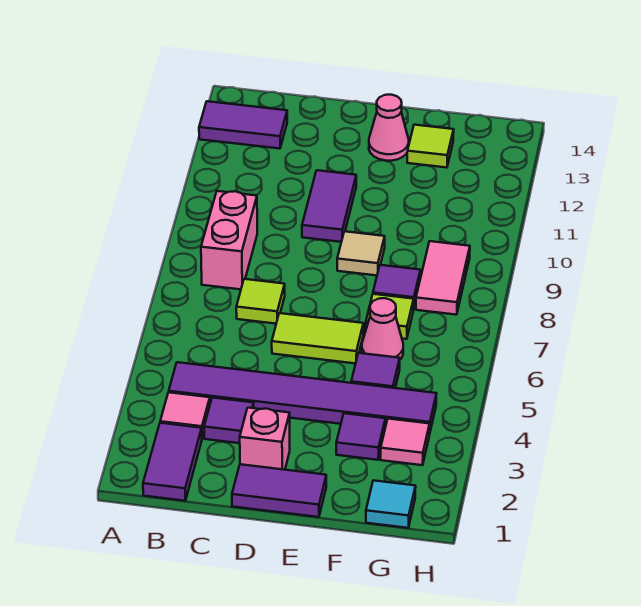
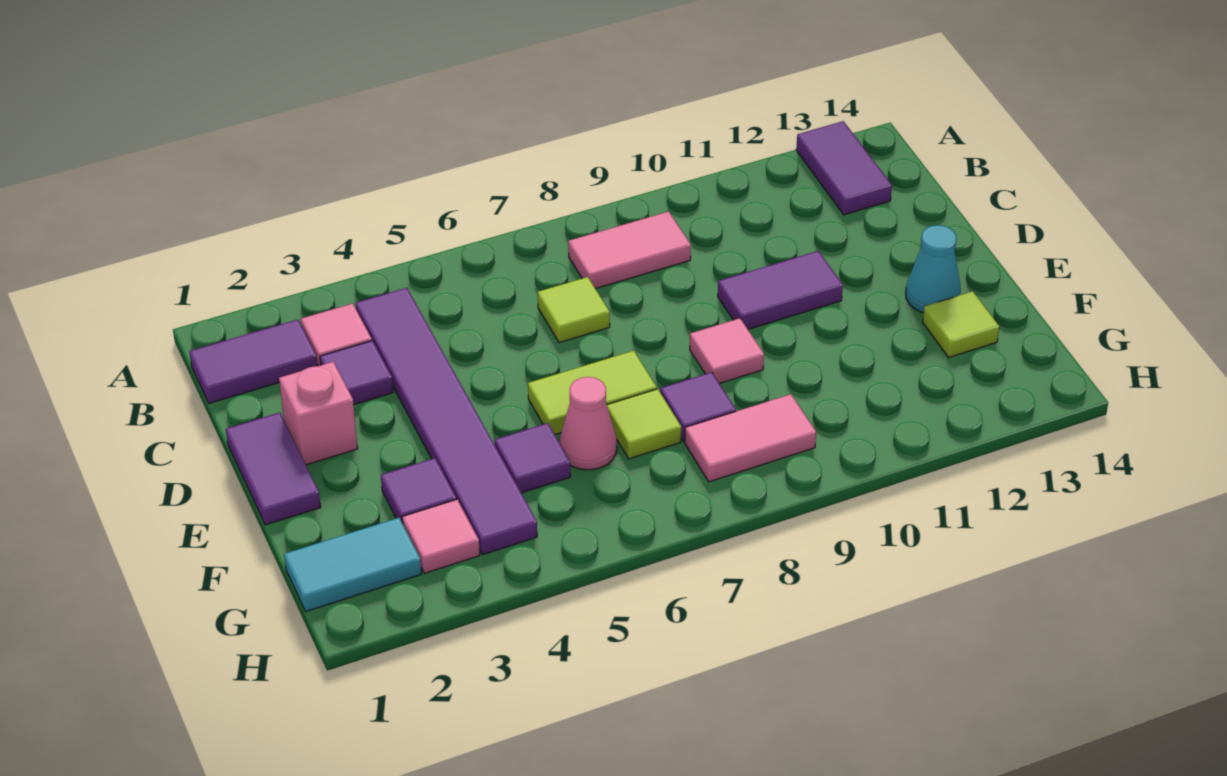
pink 1x2 brick [201,191,257,289] -> pink 1x2 tile [568,212,691,289]
lime 1x2 tile [272,313,363,364] -> lime 1x2 tile turned to [528,351,657,435]
tan 1x1 tile [337,231,385,276] -> pink 1x1 tile [690,318,764,383]
pink 1x1 cone [369,95,409,161] -> cyan 1x1 cone [906,225,961,313]
cyan 1x1 tile [366,480,416,528] -> cyan 1x2 tile [284,518,421,611]

